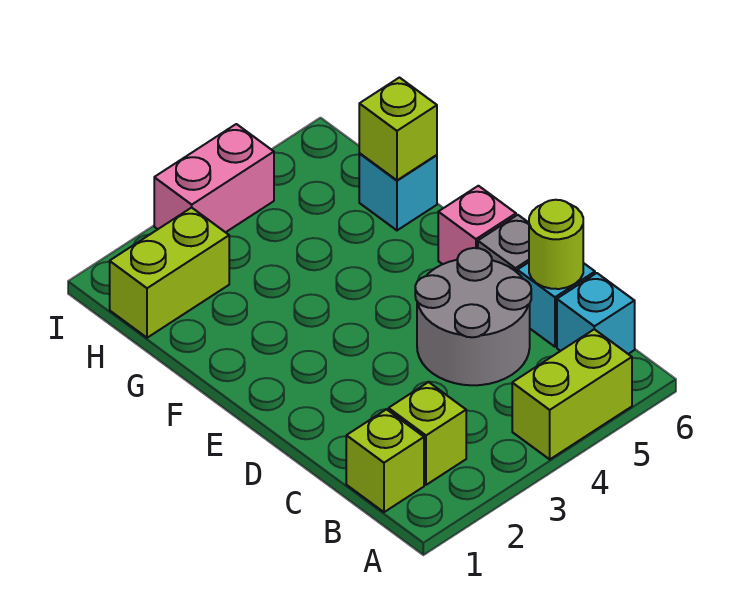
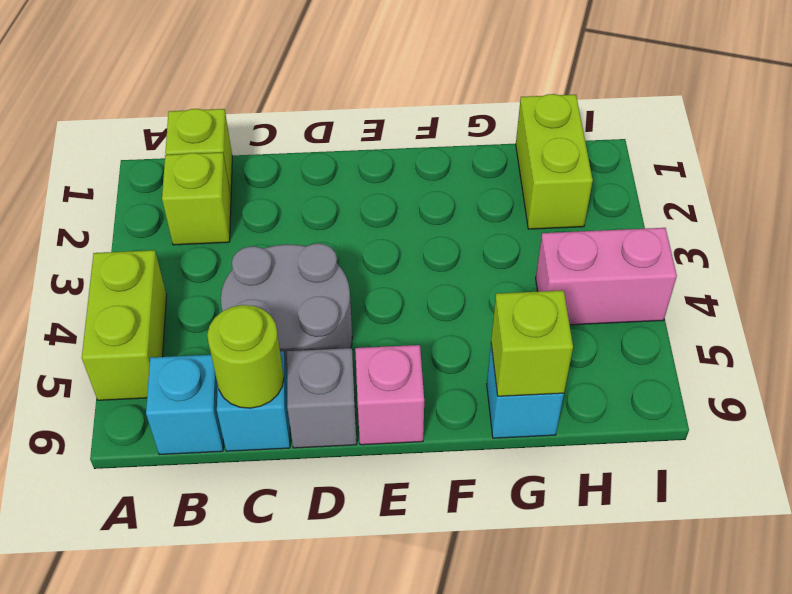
pink 1x2 brick [154,124,274,232] -> pink 1x2 brick turned to [536,228,677,325]

